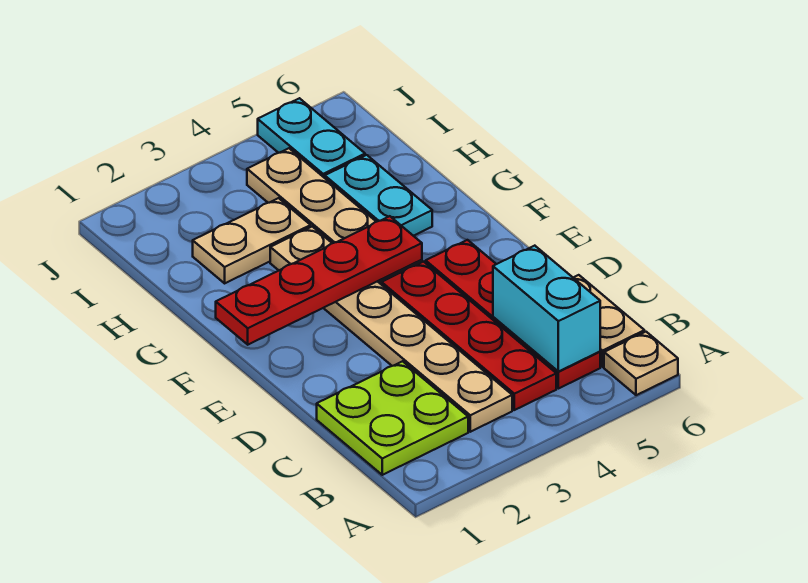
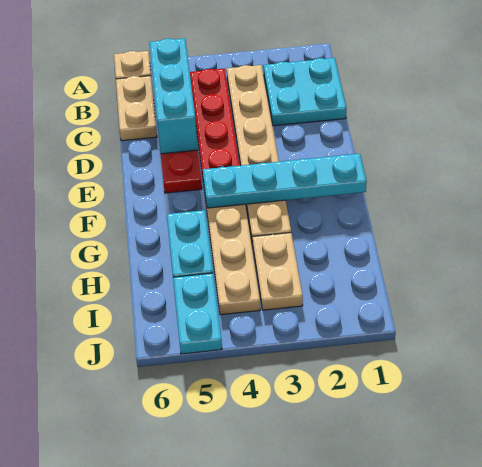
lime 2x2 plate [317,361,468,475] -> cyan 2x2 plate [263,58,346,126]
cyan 1x2 brick [493,246,600,372] -> cyan 1x3 brick [149,38,198,154]
red 1x4 plate [216,216,422,345] -> cyan 1x4 plate [203,154,367,208]
tan 1x2 plate [193,198,311,283] -> tan 1x2 plate turned to [252,233,303,310]

